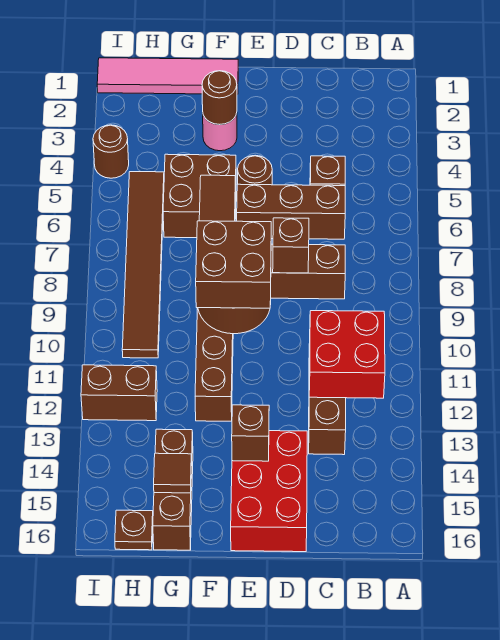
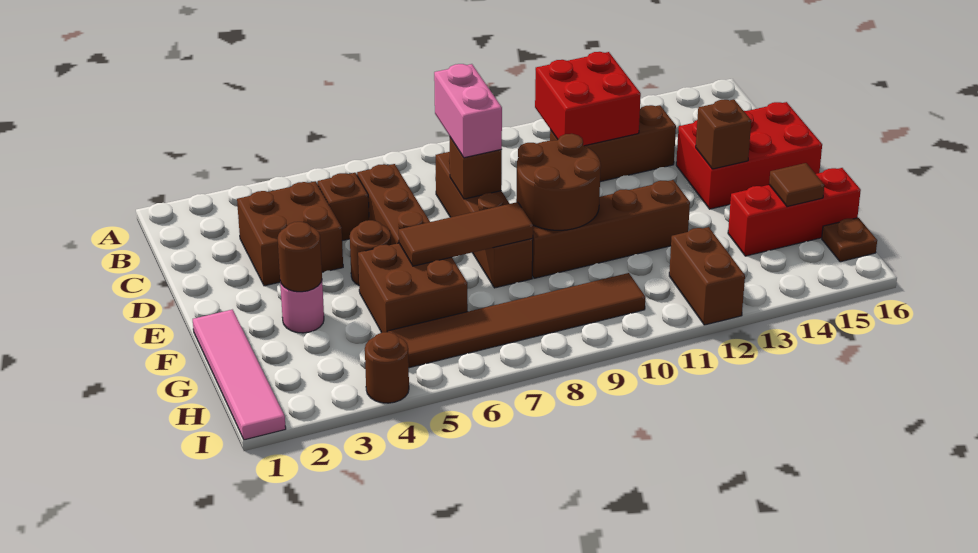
none -> pink 1x2 brick [434,64,502,158]
brown 2x2 brick [196,221,271,308] -> brown 2x2 brick moved to [237,181,343,286]
brown 1x3 brick [153,429,193,550] -> red 1x3 brick [728,168,861,256]

